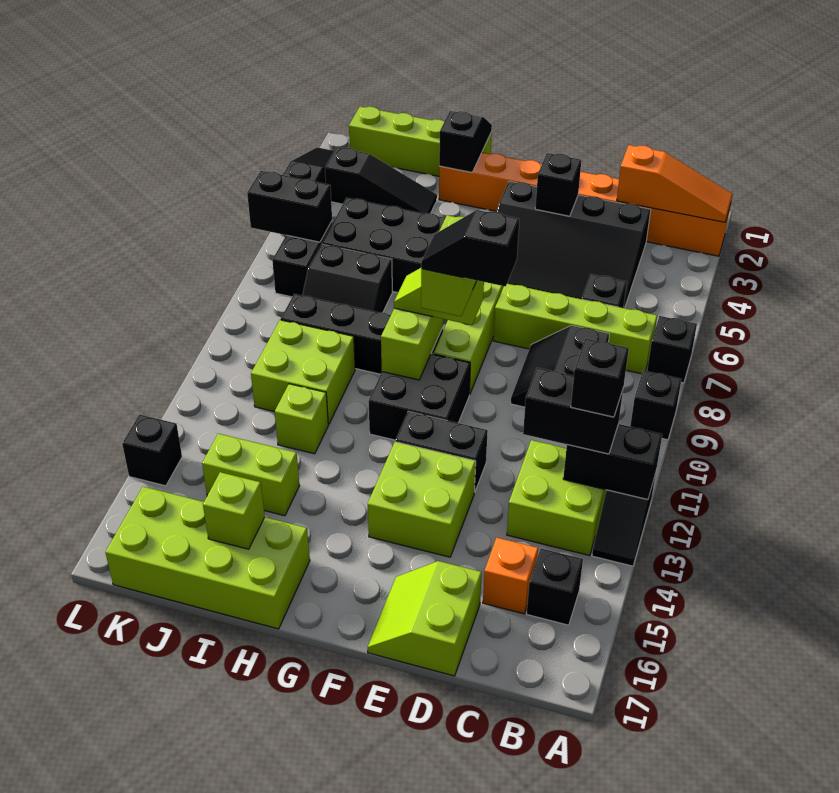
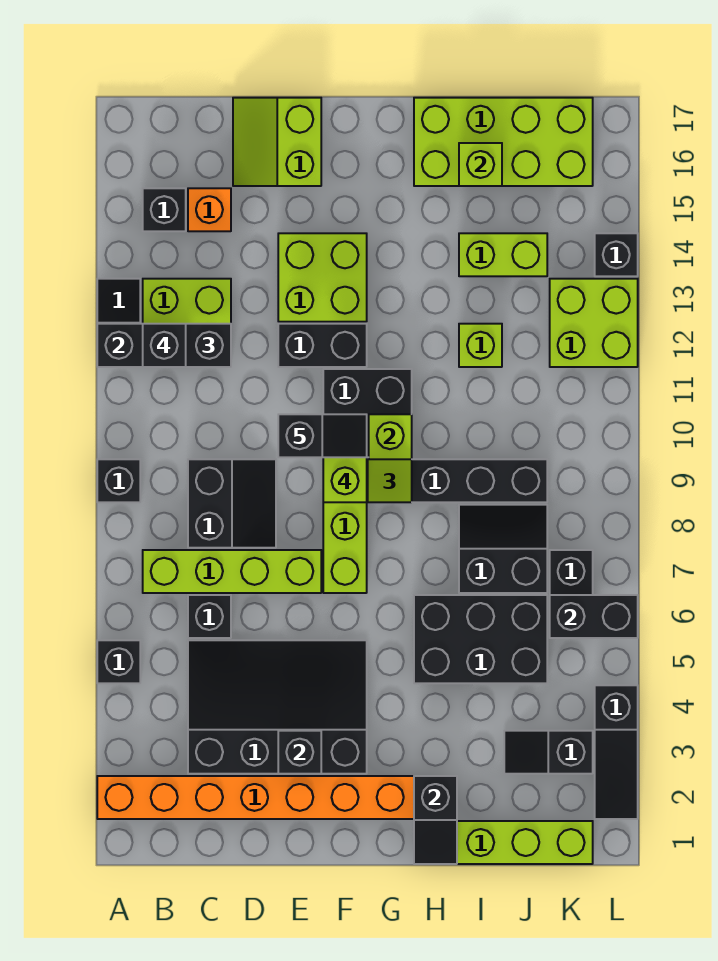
orange 1x3 slope [617,145,732,222] -> none
black 1x1 brick [647,316,697,383] -> black 1x1 brick moved to [97,640,140,683]
lime 2x2 slope [368,561,482,676] -> lime 2x2 slope turned to [233,98,321,186]
black 1x3 slope [325,147,437,214] -> black 1x2 slope [504,731,593,774]
lime 2x2 brick [251,320,355,424] -> lime 2x2 brick moved to [550,279,638,367]

